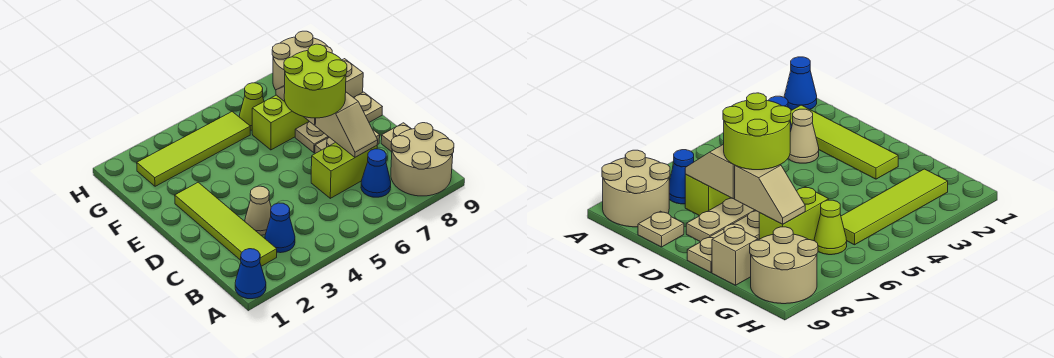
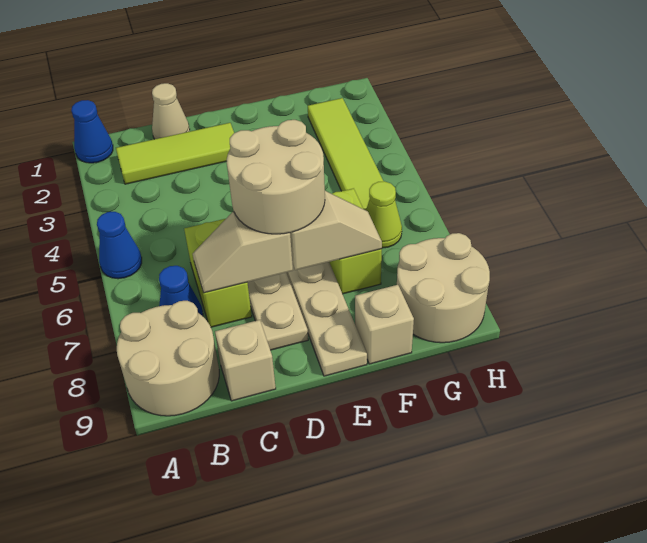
lime 1x4 tile [175,182,277,266] -> lime 1x3 tile [116,123,234,184]
blue 1x1 cone [265,203,295,253] -> blue 1x1 cone moved to [97,212,142,279]
tan 1x1 cone [245,186,271,235] -> tan 1x1 cone moved to [152,83,190,139]
tan 1x1 plate [381,123,411,152] -> tan 1x1 brick [215,320,276,401]
lime 2x2 round brick [284,44,347,118] -> tan 2x2 round brick [227,120,325,234]

